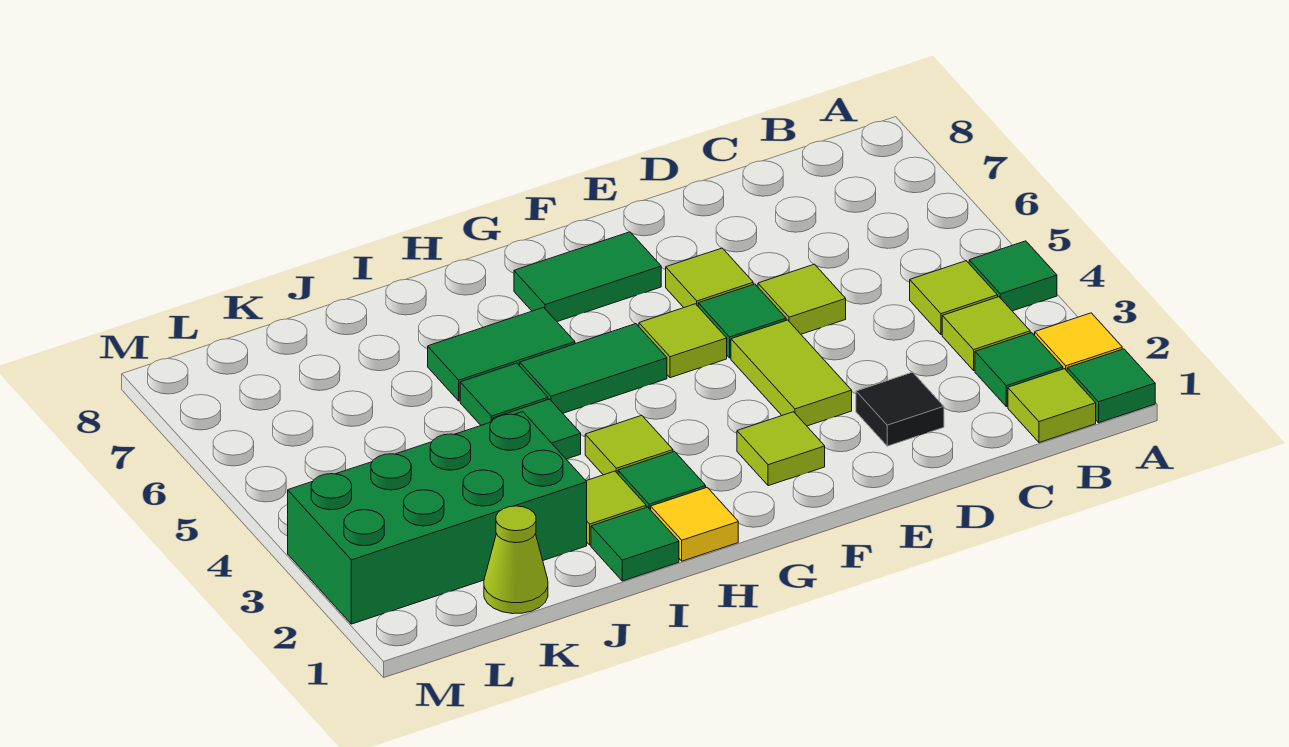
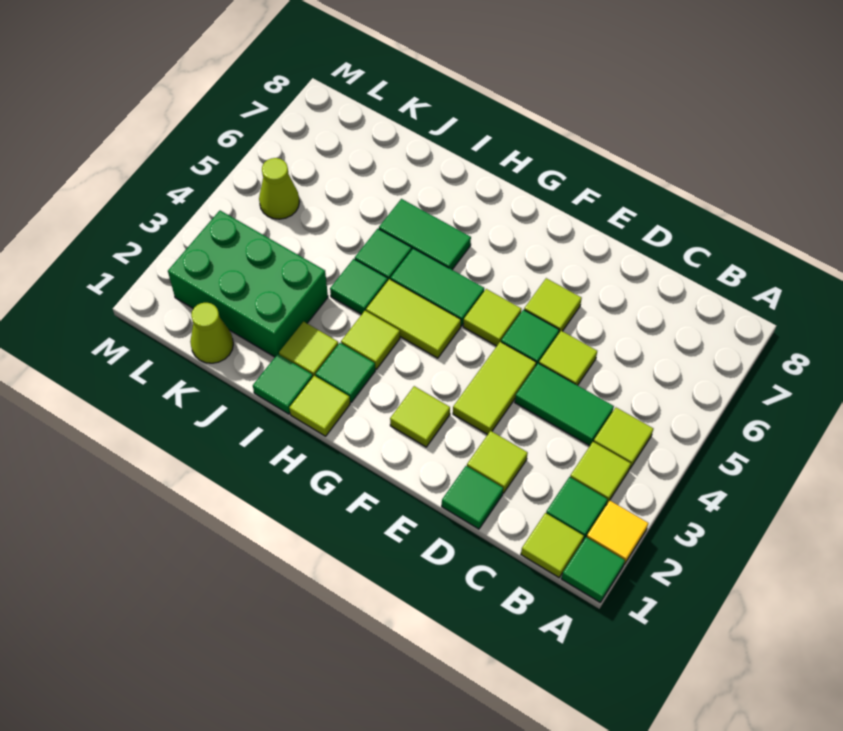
green 1x1 tile [969,241,1057,311] -> green 1x1 tile moved to [442,466,503,529]
black 1x1 tile [856,372,944,446] -> lime 1x1 tile [467,431,528,493]
green 1x2 tile [514,232,661,322] -> green 1x2 tile moved to [515,363,614,446]
none -> lime 1x2 tile [366,279,461,358]
yellow 1x1 tile [651,487,738,561] -> lime 1x1 tile [289,376,350,436]
green 2x4 brick [288,412,587,624] -> green 2x3 brick [168,211,328,357]
none -> lime 1x1 cone [259,158,299,219]

